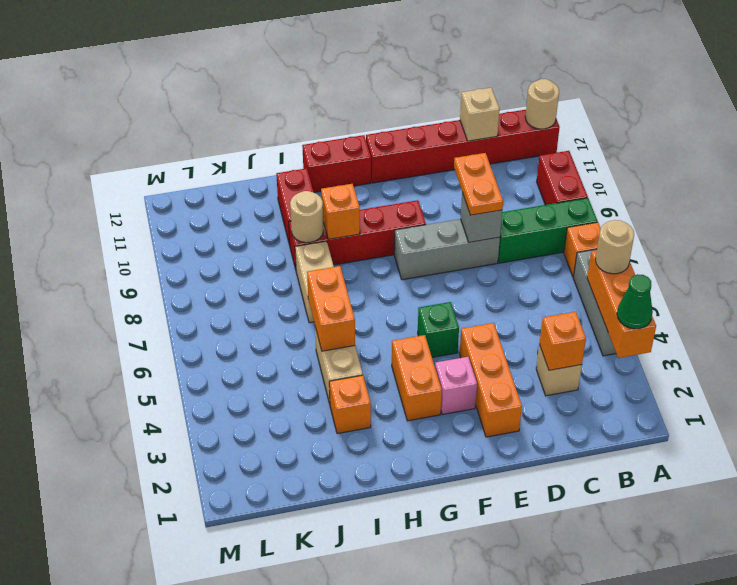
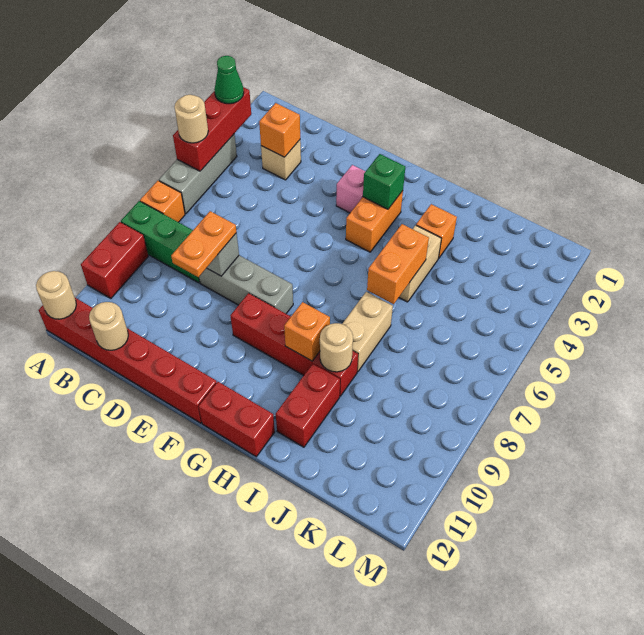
orange 1x3 brick [587,250,656,358] -> red 1x3 brick [173,87,251,171]
tan 1x1 brick [460,88,500,141] -> tan 1x1 round brick [89,302,128,350]
orange 1x3 brick [460,323,522,437] -> none
green 1x1 brick [418,302,459,357] -> green 1x1 brick moved to [363,154,405,209]

